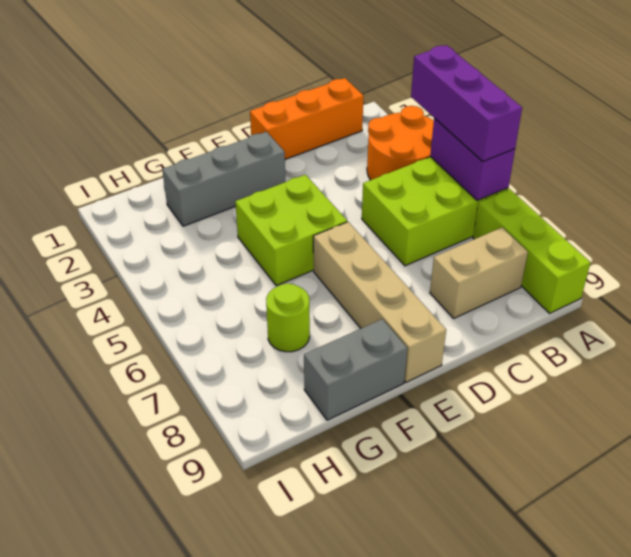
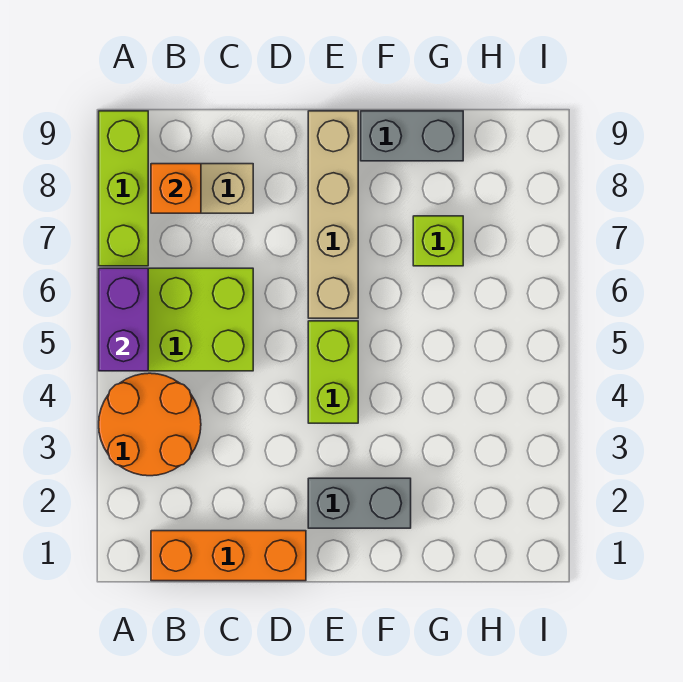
purple 1x3 brick [411,45,522,162] -> none
none -> orange 1x1 brick [151,164,201,213]
grey 1x3 brick [162,132,285,226] -> grey 1x2 brick [308,478,411,528]
lime 2x2 brick [235,175,347,286] -> lime 1x2 brick [308,321,358,423]
lime 1x1 round brick [266,283,310,352] -> lime 1x1 brick [413,216,463,266]

